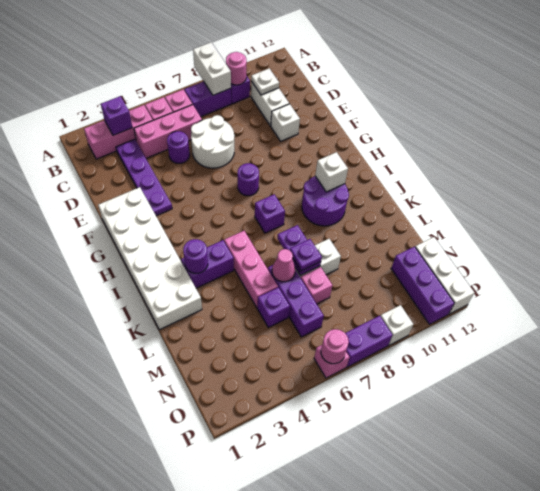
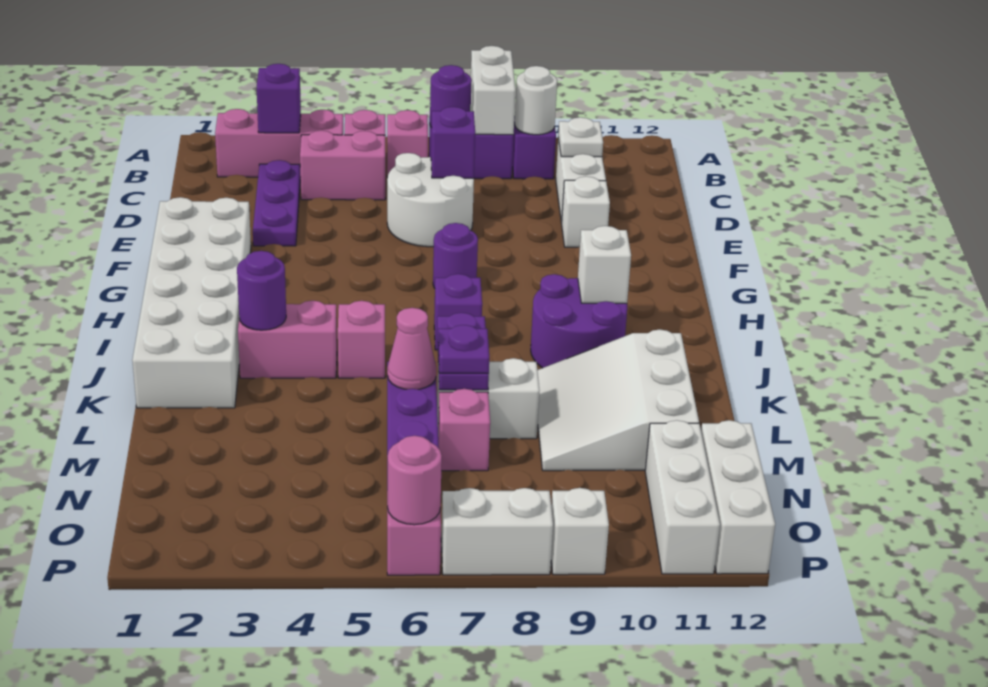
pink 1x1 round brick [226,52,247,85] -> white 1x1 round brick [515,66,557,135]
purple 1x4 plate [116,139,172,216] -> purple 1x3 plate [253,160,300,246]
pink 1x3 brick [134,105,202,158] -> pink 1x2 brick [300,131,385,200]
purple 1x1 round brick [167,131,190,163] -> purple 1x1 round brick moved to [430,65,472,128]
purple 1x2 brick [181,240,234,288] -> pink 1x2 brick [238,301,337,378]
pink 1x3 brick [224,231,278,308] -> pink 1x1 brick [338,301,385,378]
none -> white 3x3 slope [537,329,699,471]
purple 1x1 brick [257,287,290,327] -> purple 1x1 brick moved to [431,107,476,178]
purple 1x3 brick [391,247,454,324] -> white 1x3 brick [645,420,720,574]
purple 1x2 brick [345,316,392,367] -> white 1x2 brick [441,488,553,575]

